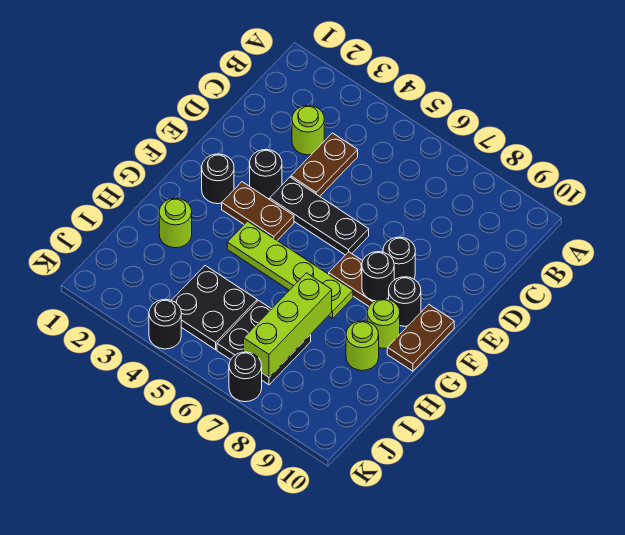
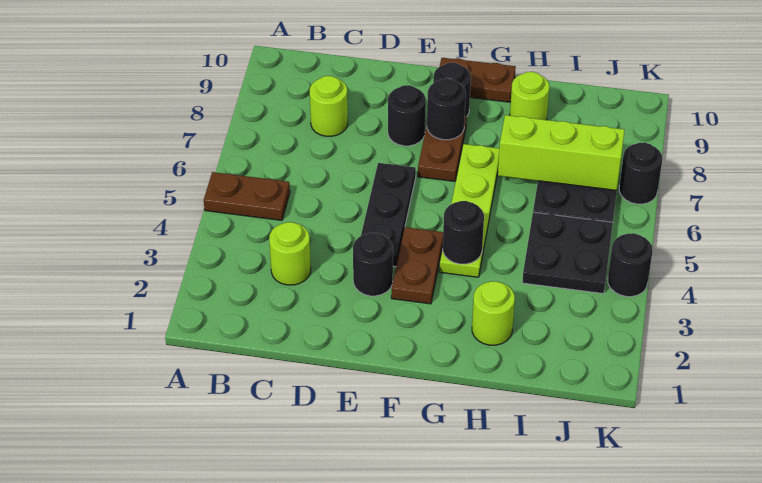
brown 1x2 plate [291,133,358,196] -> brown 1x2 plate moved to [204,172,290,220]
black 1x1 round brick [202,154,234,204] -> black 1x1 round brick moved to [442,201,484,264]
lime 1x1 round brick [367,299,400,348] -> lime 1x1 round brick moved to [310,76,348,136]

